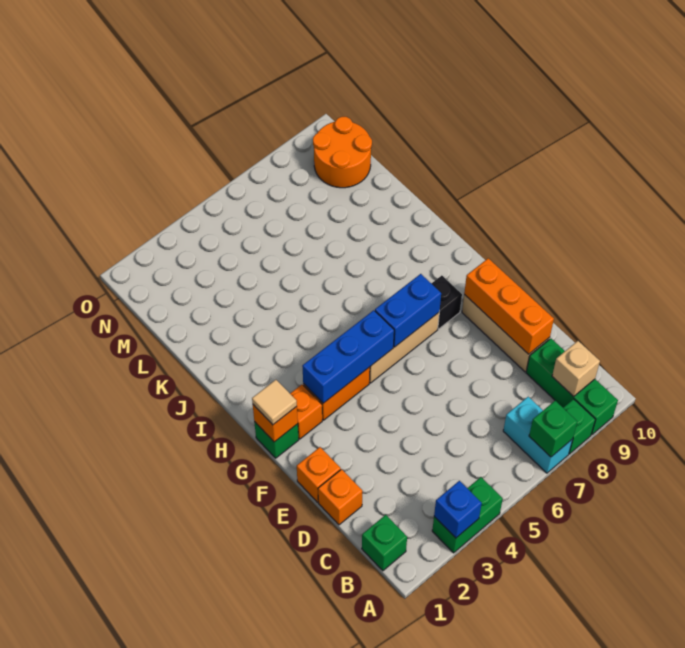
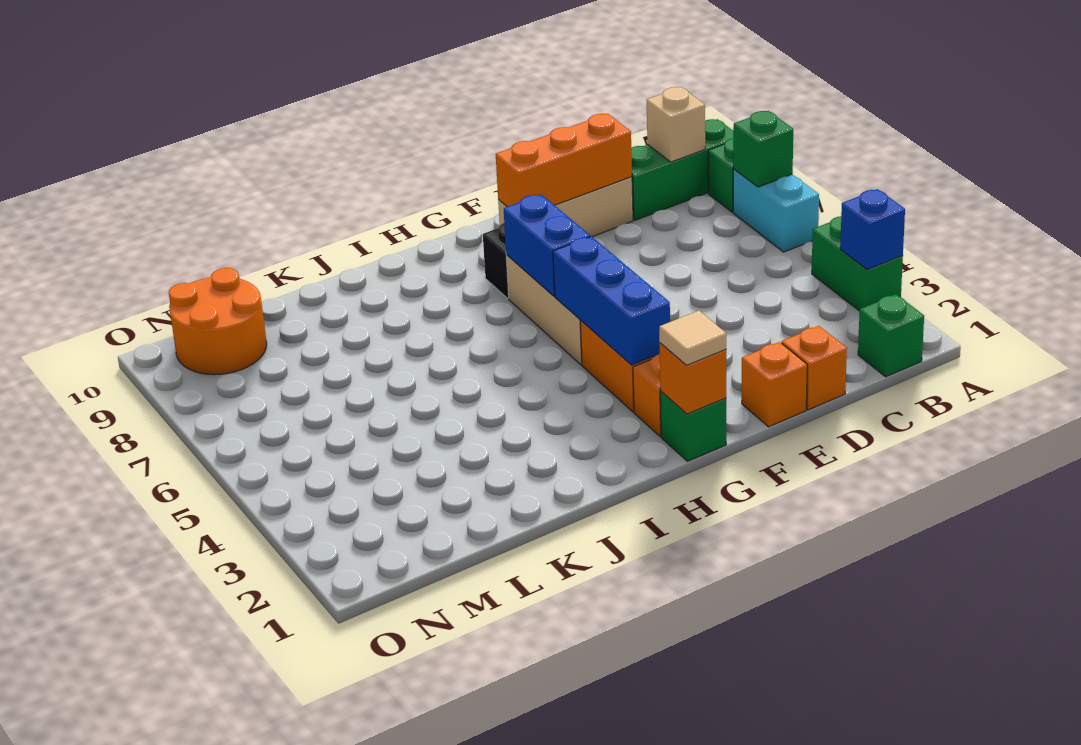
cyan 1x2 brick [503,397,573,473] -> cyan 1x2 brick turned to [733,169,819,252]

